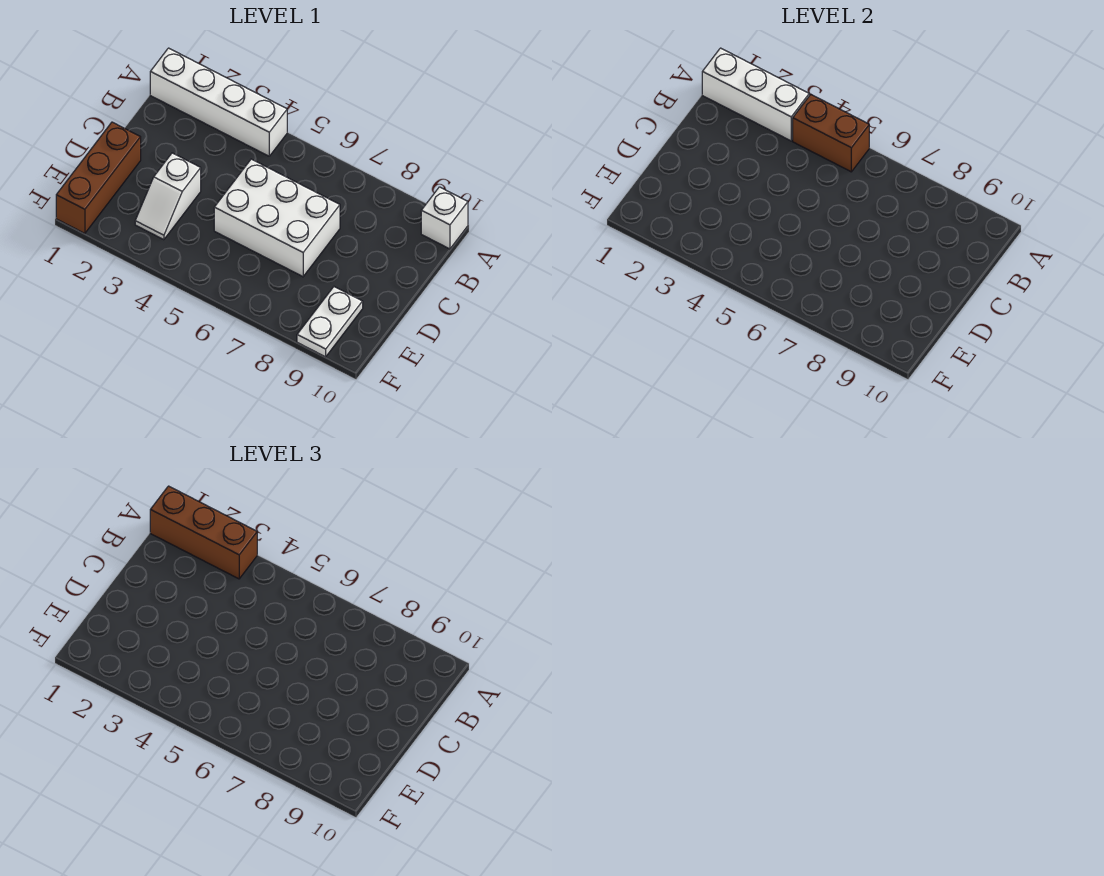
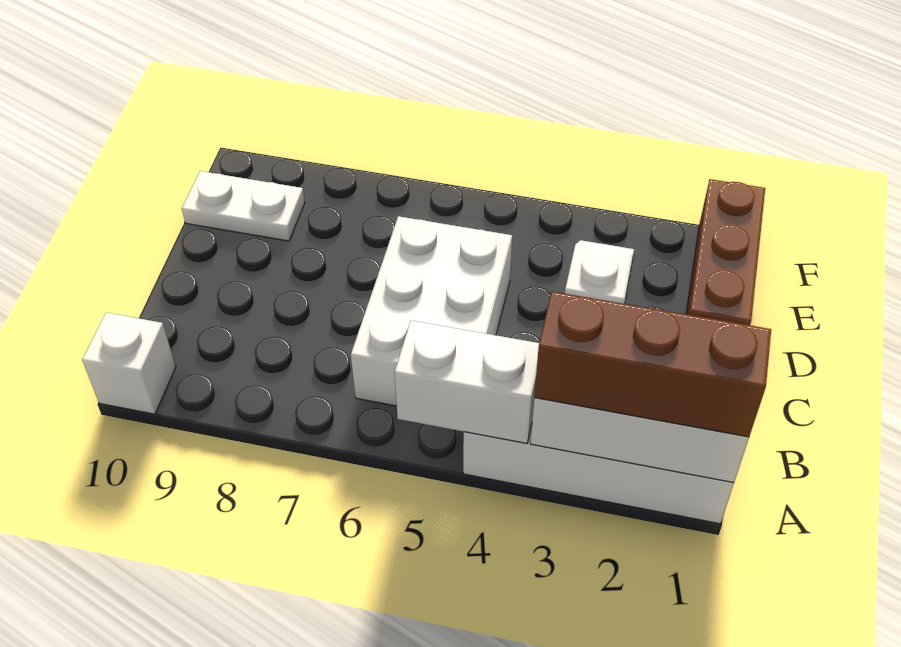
brown 1x2 brick [793,95,869,172] -> white 1x2 brick [394,320,539,443]
white 2x3 brick [214,159,340,277] -> white 2x3 brick turned to [351,216,512,406]
white 1x2 plate [297,287,363,357] -> white 1x2 plate turned to [182,171,305,241]

